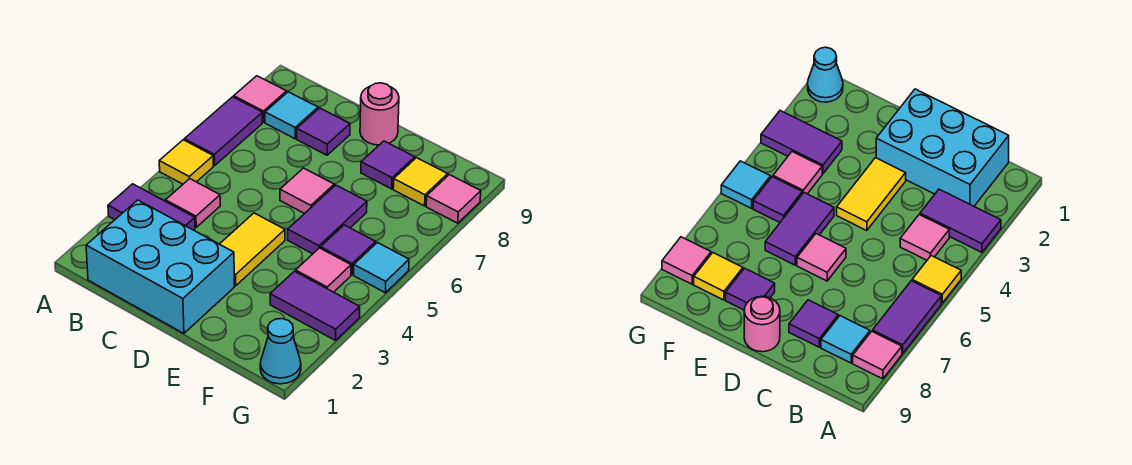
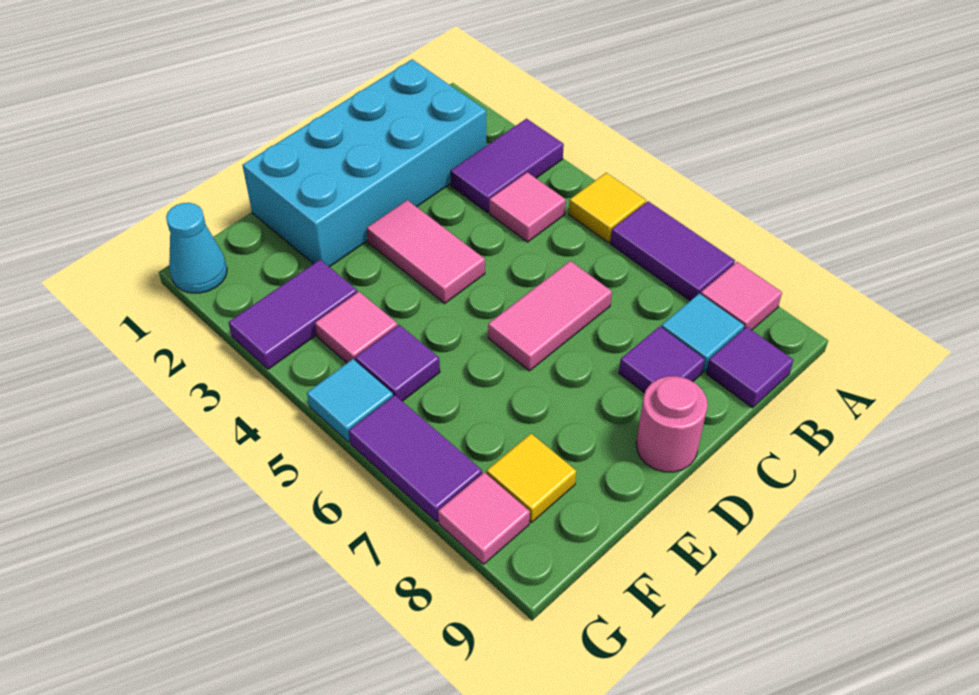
cyan 2x3 brick [86,200,234,333] -> cyan 2x4 brick [242,59,486,267]
yellow 1x2 tile [220,213,285,286] -> pink 1x2 tile [367,200,485,303]
pink 1x1 tile [280,168,334,214] -> pink 1x2 tile [488,261,612,371]
purple 1x2 tile [288,185,367,254] -> purple 1x2 tile moved to [349,395,482,522]
purple 1x1 tile [361,141,415,189] -> purple 1x1 tile moved to [706,327,793,408]

